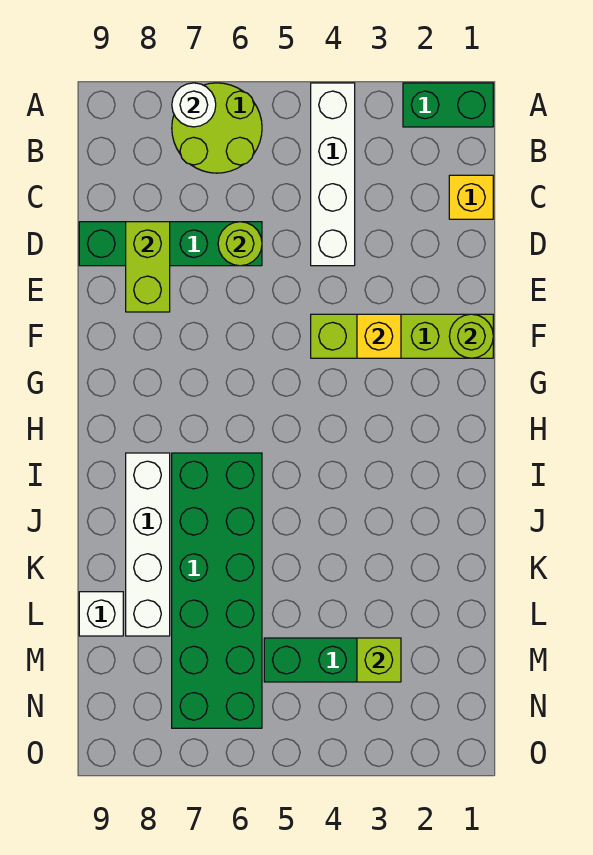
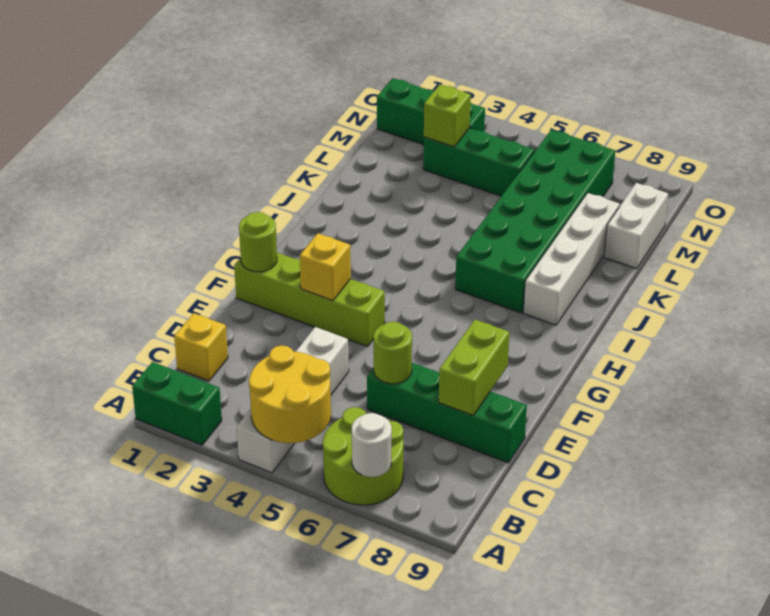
none -> yellow 2x2 round brick [249,345,331,443]
white 1x1 brick [79,592,123,636] -> white 1x2 brick [604,183,668,269]
none -> green 1x3 brick [377,78,485,145]

